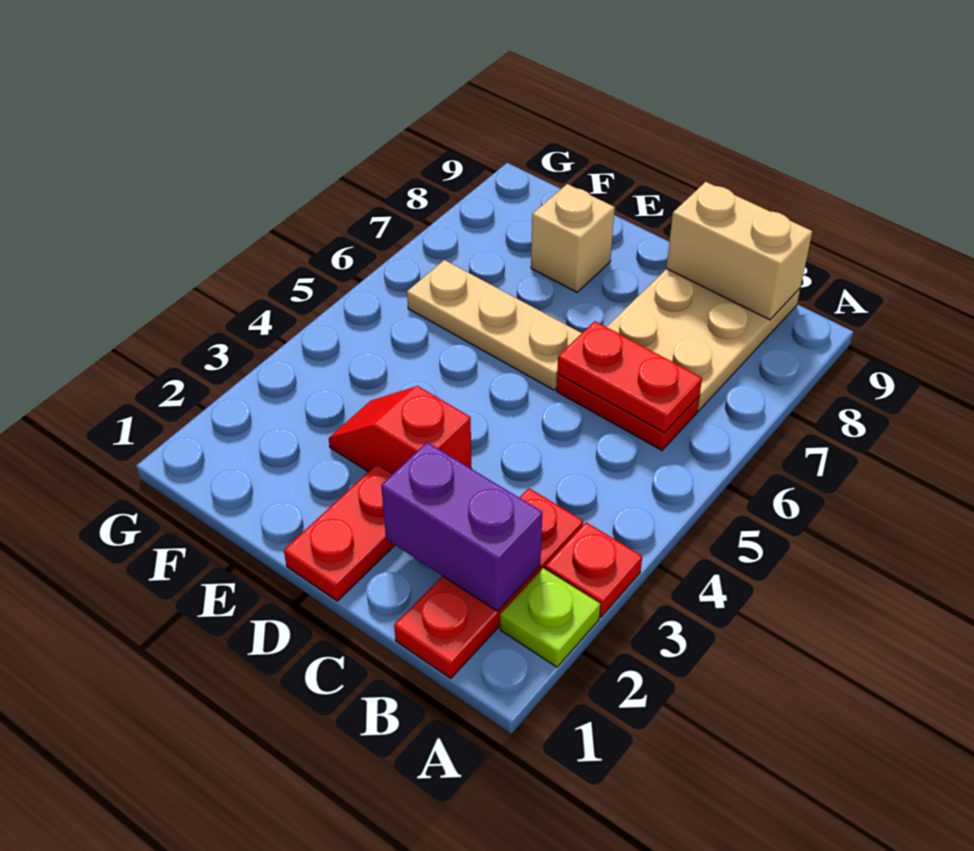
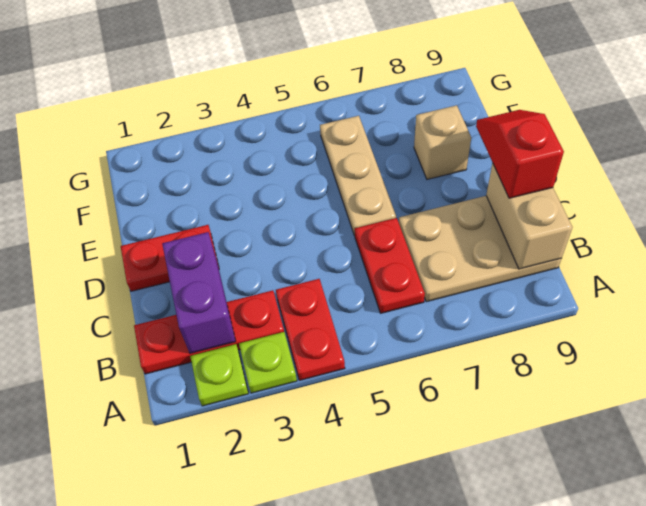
red 1x1 plate [545,522,642,617] -> lime 1x1 plate [239,332,297,393]
red 1x2 plate [557,321,702,433] -> red 1x2 plate moved to [276,279,345,380]
red 1x2 slope [329,386,472,474] -> red 1x2 slope moved to [476,110,564,198]

